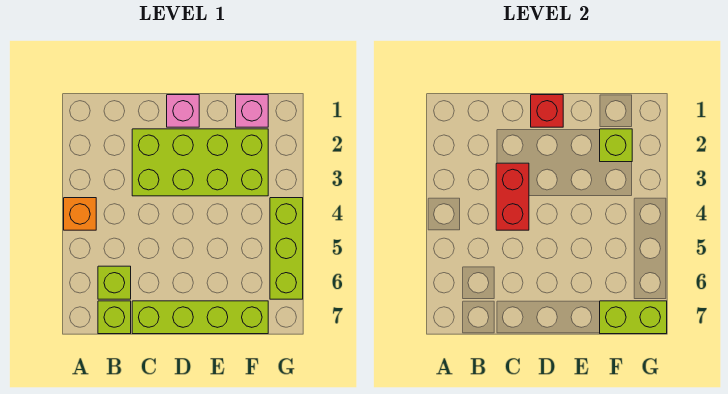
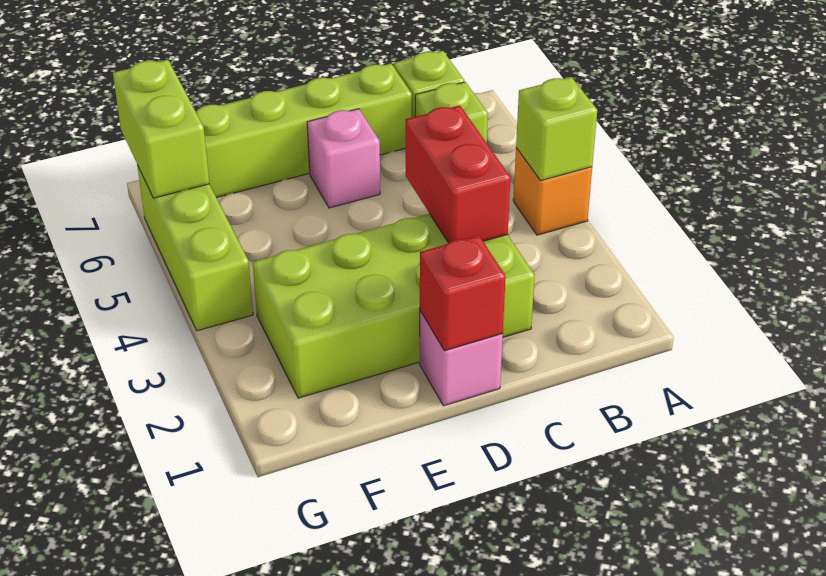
pink 1x1 brick [236,95,268,127] -> pink 1x1 brick moved to [307,109,380,208]
lime 1x1 brick [600,129,632,162] -> lime 1x1 brick moved to [516,77,597,181]
lime 1x2 brick [600,301,667,334] -> lime 1x2 brick turned to [113,60,209,198]

